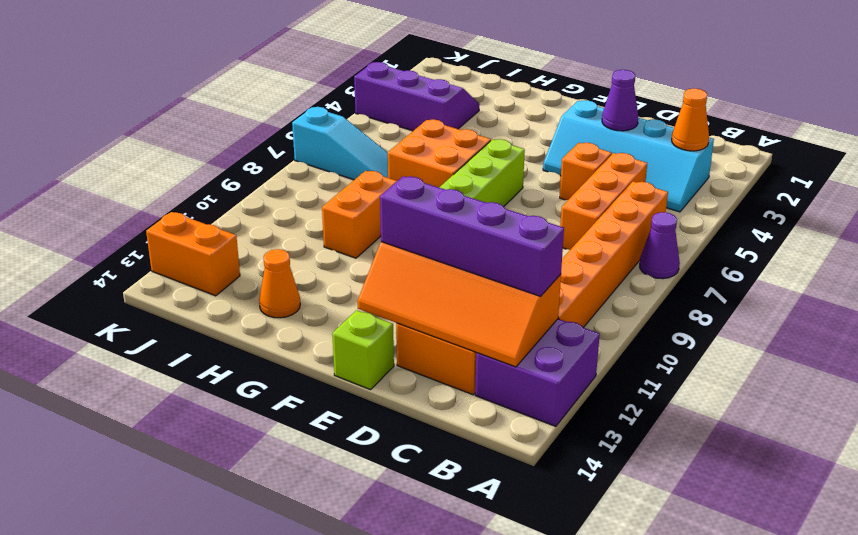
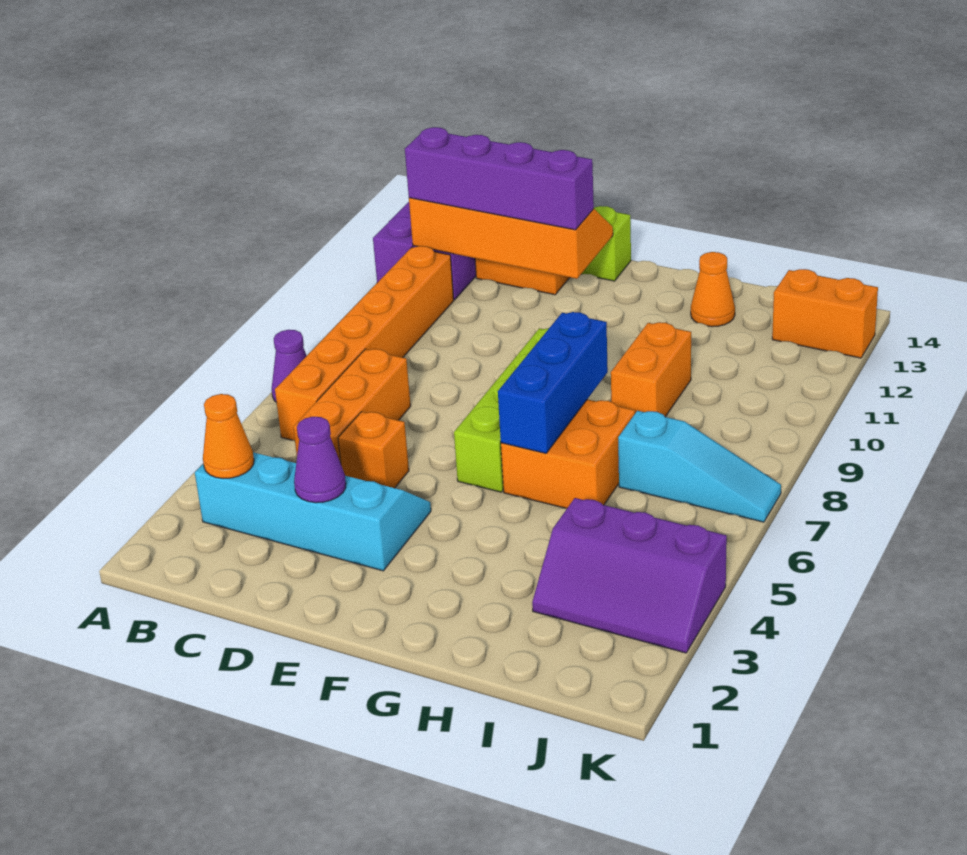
none -> blue 1x3 brick [498,312,608,453]
cyan 1x3 slope [292,107,388,180] -> cyan 1x3 slope turned to [618,411,781,522]

